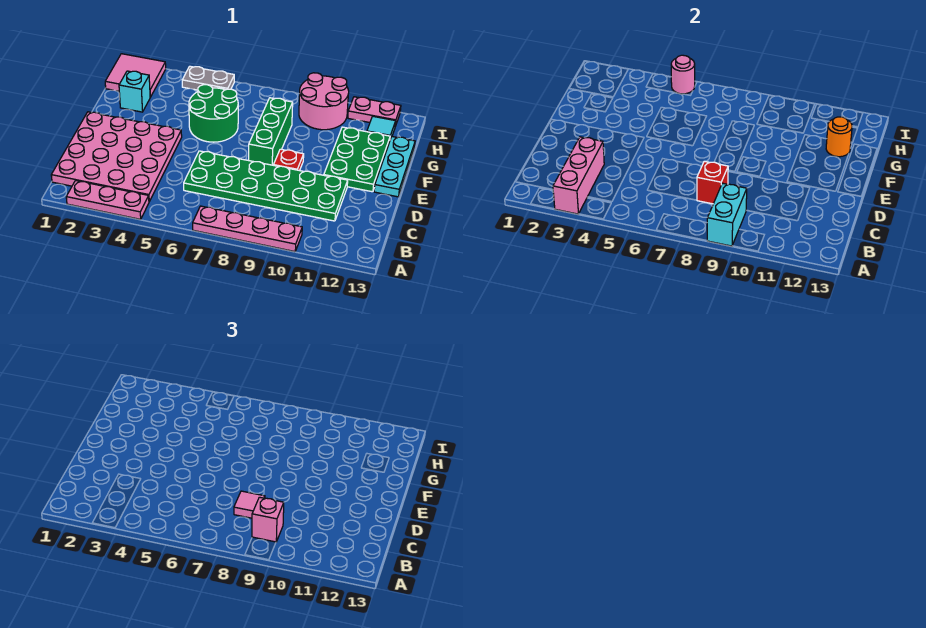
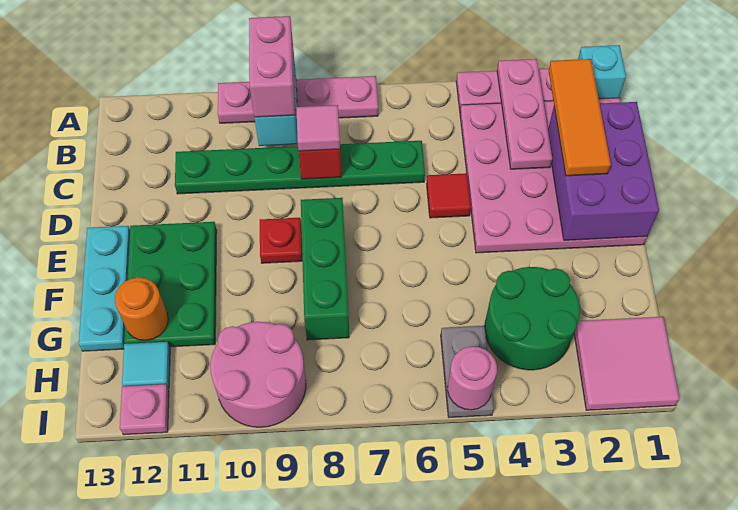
pink 1x3 brick [553,137,604,214] -> pink 1x3 plate [497,59,552,169]
none -> orange 1x3 tile [549,59,611,176]
pink 1x1 brick [252,497,284,542] -> pink 1x2 brick [249,16,295,117]
none -> purple 2x3 brick [548,102,659,240]
green 2x6 plate [184,151,348,221] -> green 1x6 plate [175,141,425,194]
none -> red 1x1 tile [427,173,471,218]
green 2x2 round brick [189,85,238,142] -> green 2x2 round brick moved to [485,267,580,370]
cyan 1x1 brick [119,71,150,112] -> cyan 1x1 brick moved to [578,45,626,99]
grey 1x2 plate [182,66,234,90] -> grey 1x2 plate turned to [441,326,494,417]
pink 1x2 plate [348,97,401,126] -> pink 1x1 plate [120,384,169,435]

